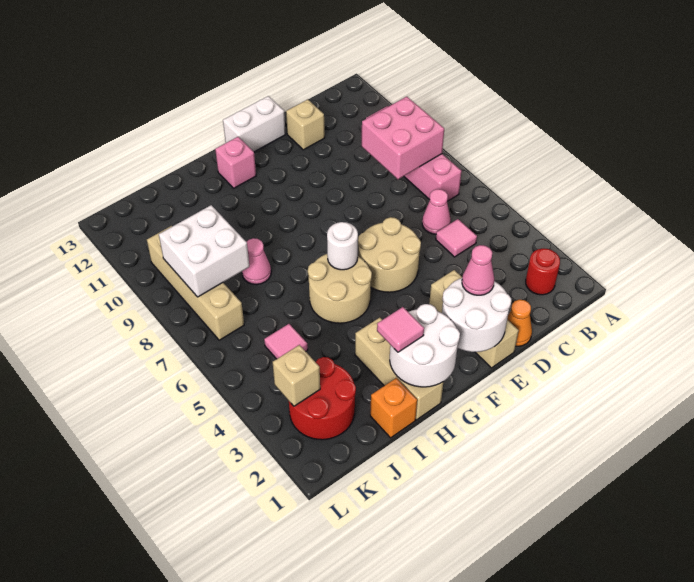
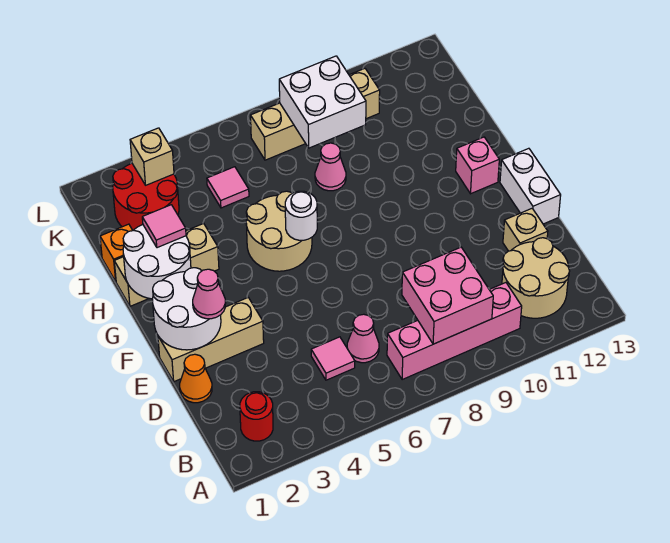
tan 2x2 round brick [358,217,421,292] -> tan 2x2 round brick moved to [502,238,569,318]

